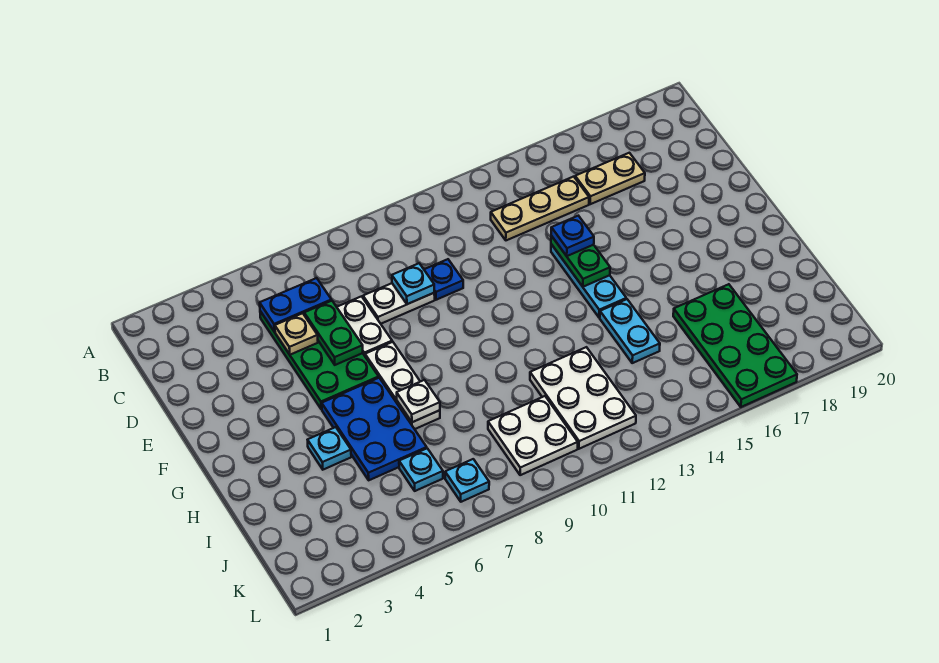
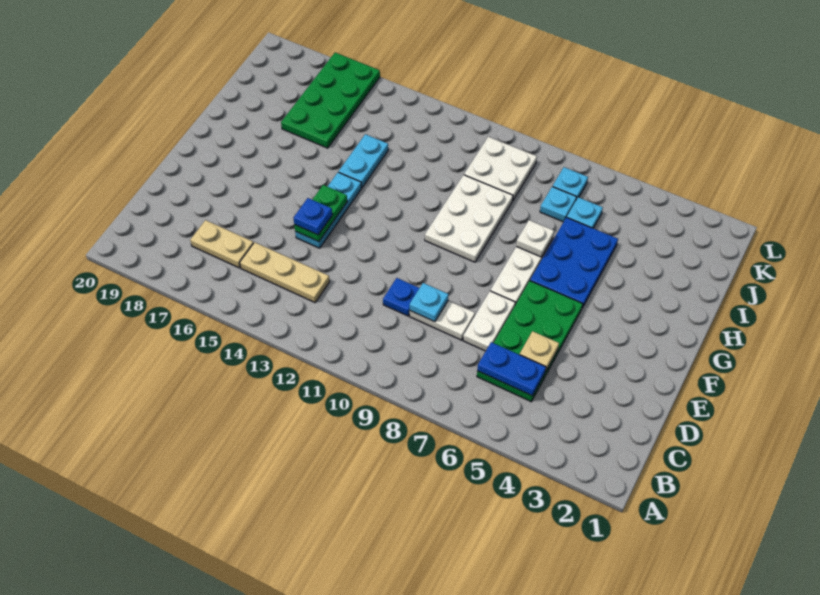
green 1x2 plate [304,301,363,365] -> none
cyan 1x1 plate [308,427,351,470] -> cyan 1x1 plate moved to [540,187,577,222]
white 2x3 plate [530,347,636,449] -> white 2x3 plate moved to [425,175,513,262]

